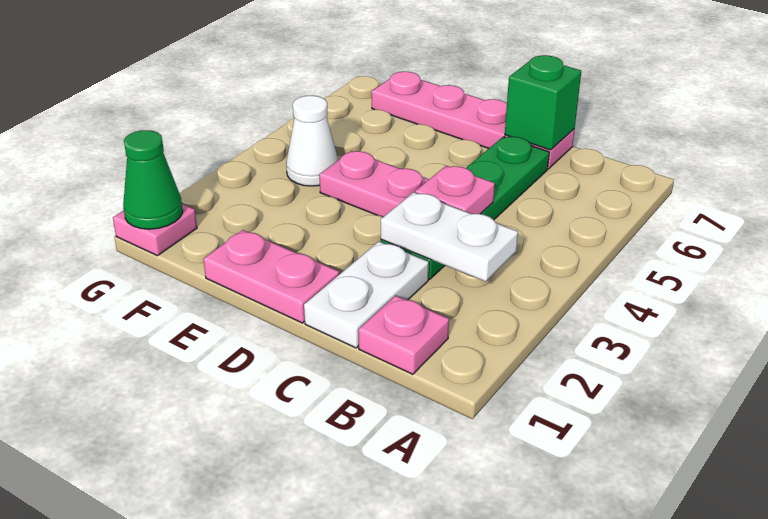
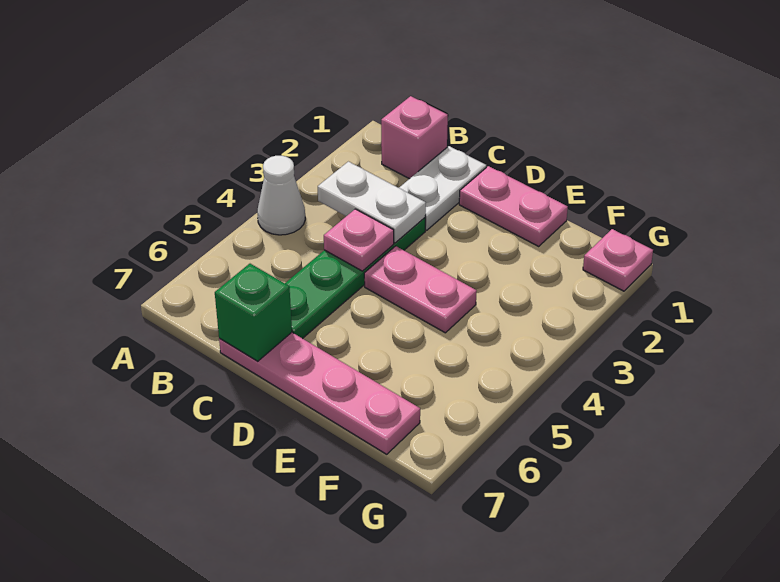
pink 1x1 plate [358,296,449,374] -> pink 1x1 brick [381,96,448,179]
white 1x1 cone [286,96,338,186] -> white 1x1 cone moved to [257,156,305,235]
green 1x1 cone [123,130,183,229] -> none

